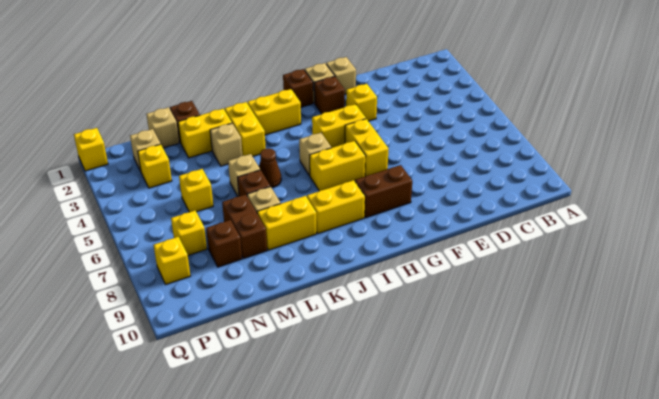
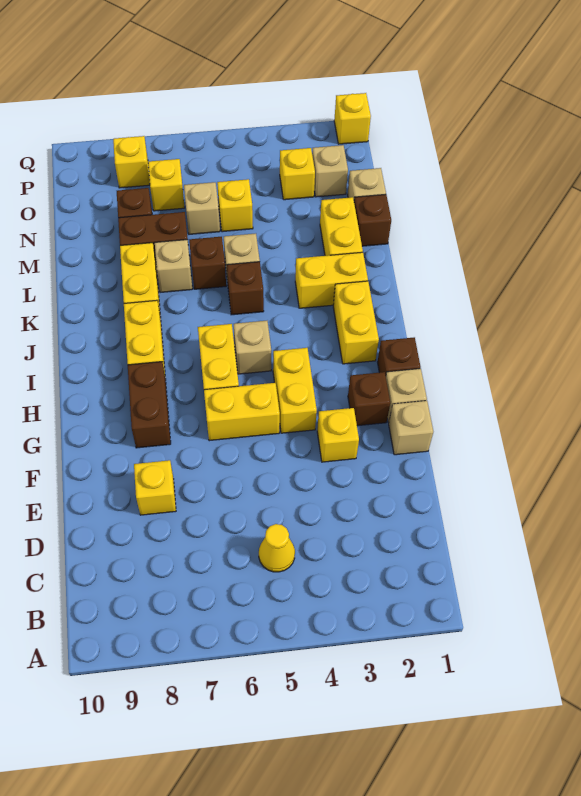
none -> yellow 1x1 cone [259,524,295,572]
none -> yellow 1x1 brick [134,460,176,515]
brown 1x1 cone [259,148,281,188] -> brown 1x1 brick [227,262,264,315]
tan 1x1 brick [210,123,242,166] -> tan 1x1 brick moved to [184,182,220,234]

